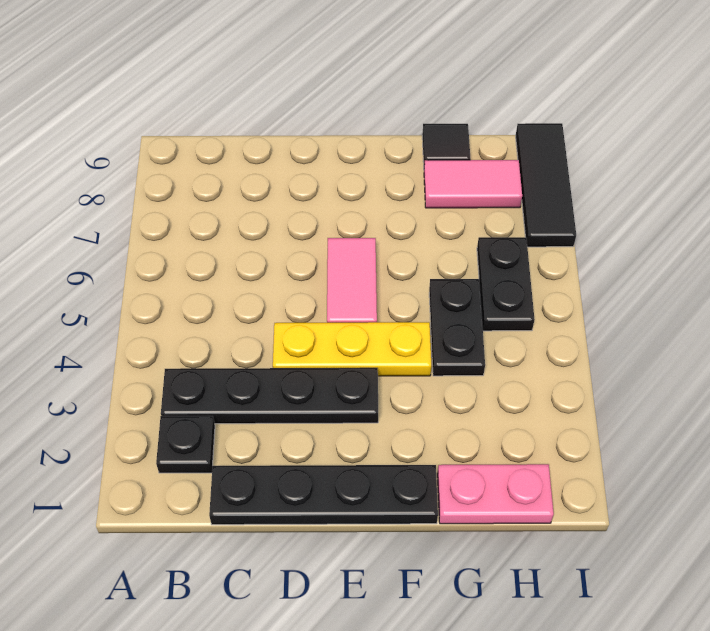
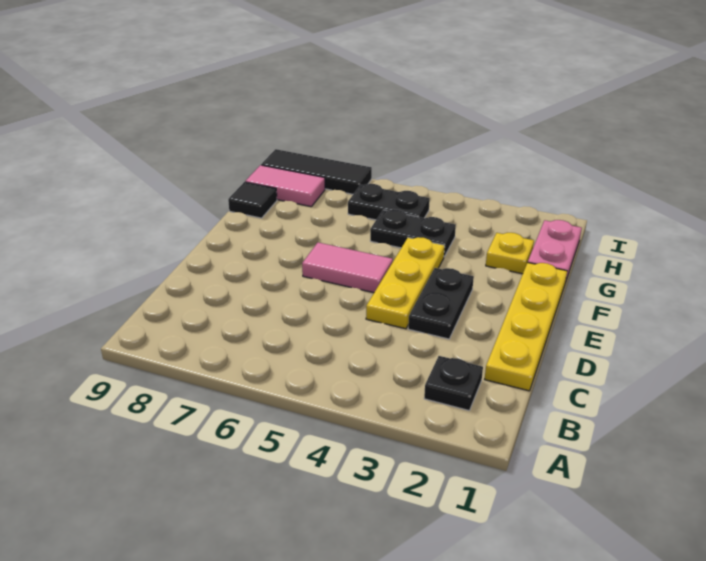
black 1x4 plate [161,368,378,424] -> black 1x2 plate [408,268,474,339]
black 1x4 plate [209,465,438,525] -> yellow 1x4 plate [485,263,567,391]
none -> yellow 1x1 plate [486,233,534,274]
pink 1x2 tile [424,160,522,208] -> pink 1x2 tile turned to [245,165,325,207]

